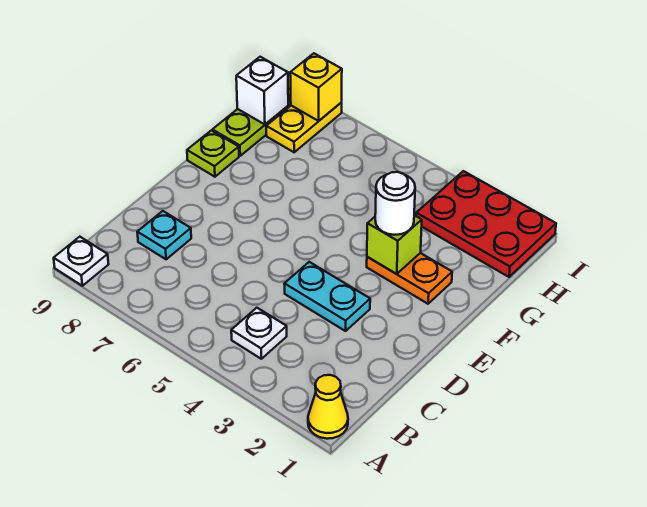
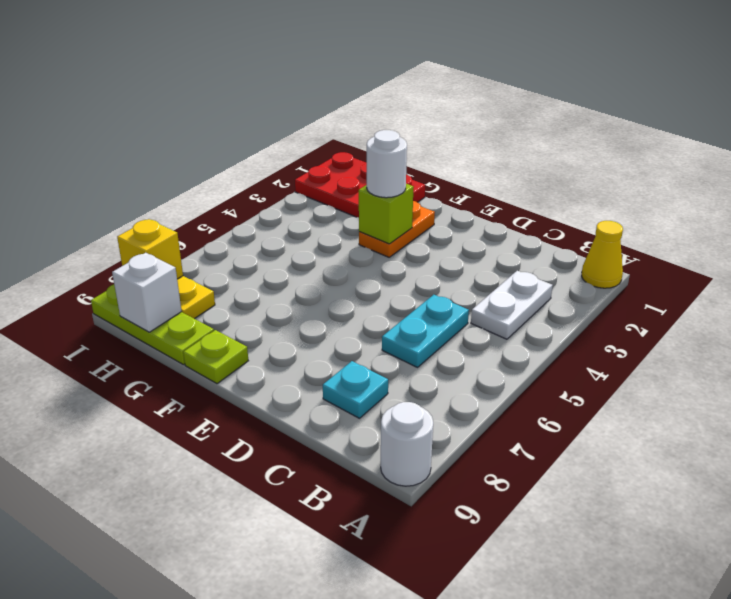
white 1x1 plate [54,237,109,286] -> white 1x1 round brick [381,402,433,486]
white 1x1 plate [231,308,287,359] -> white 1x2 plate [471,271,553,339]
cyan 1x2 plate [285,262,370,331] -> cyan 1x2 plate moved to [382,295,469,367]
red 2x3 plate [416,171,556,277] -> red 2x3 plate turned to [295,152,425,218]

